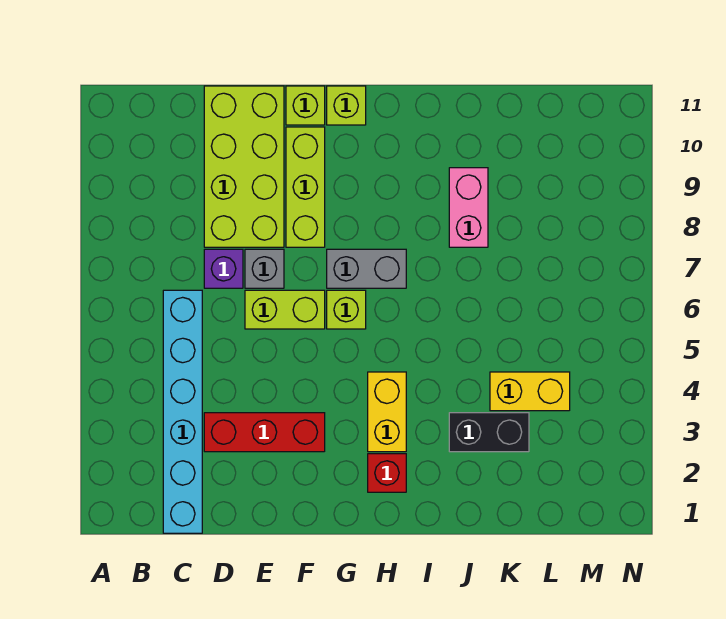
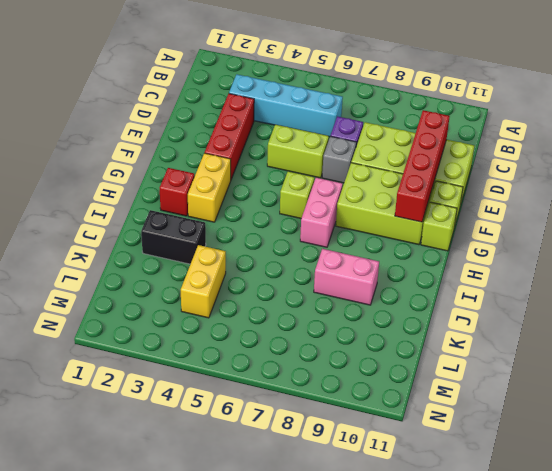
cyan 1x6 brick [163,290,202,533] -> cyan 1x4 brick [229,74,343,137]
none -> red 1x4 brick [395,110,450,222]
lime 1x2 brick [245,290,325,329] -> lime 1x2 brick turned to [267,125,329,178]
lime 1x3 brick [286,127,325,247] -> lime 2x3 brick [336,163,434,245]
grey 1x2 brick [327,249,406,288] -> pink 1x2 brick [300,177,343,247]
yellow 1x2 brick [368,372,406,452] -> yellow 1x2 brick turned to [188,153,231,222]
black 1x2 brick [449,413,529,452] -> black 1x2 brick turned to [141,210,206,264]

